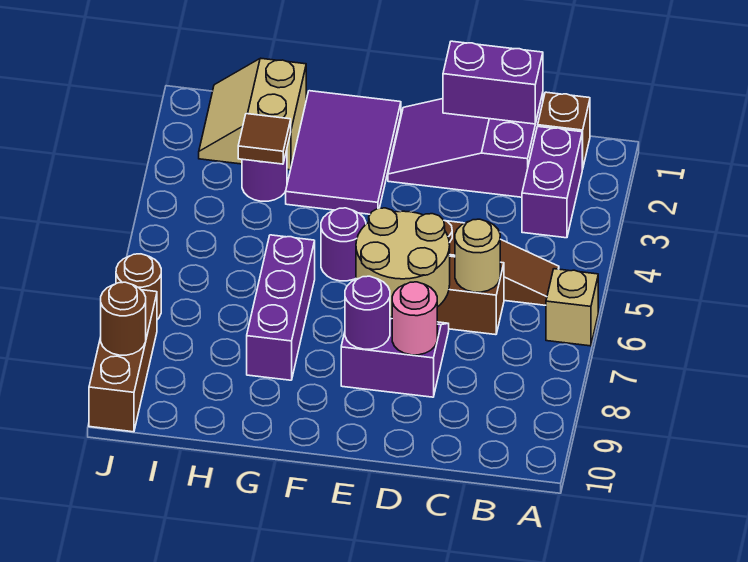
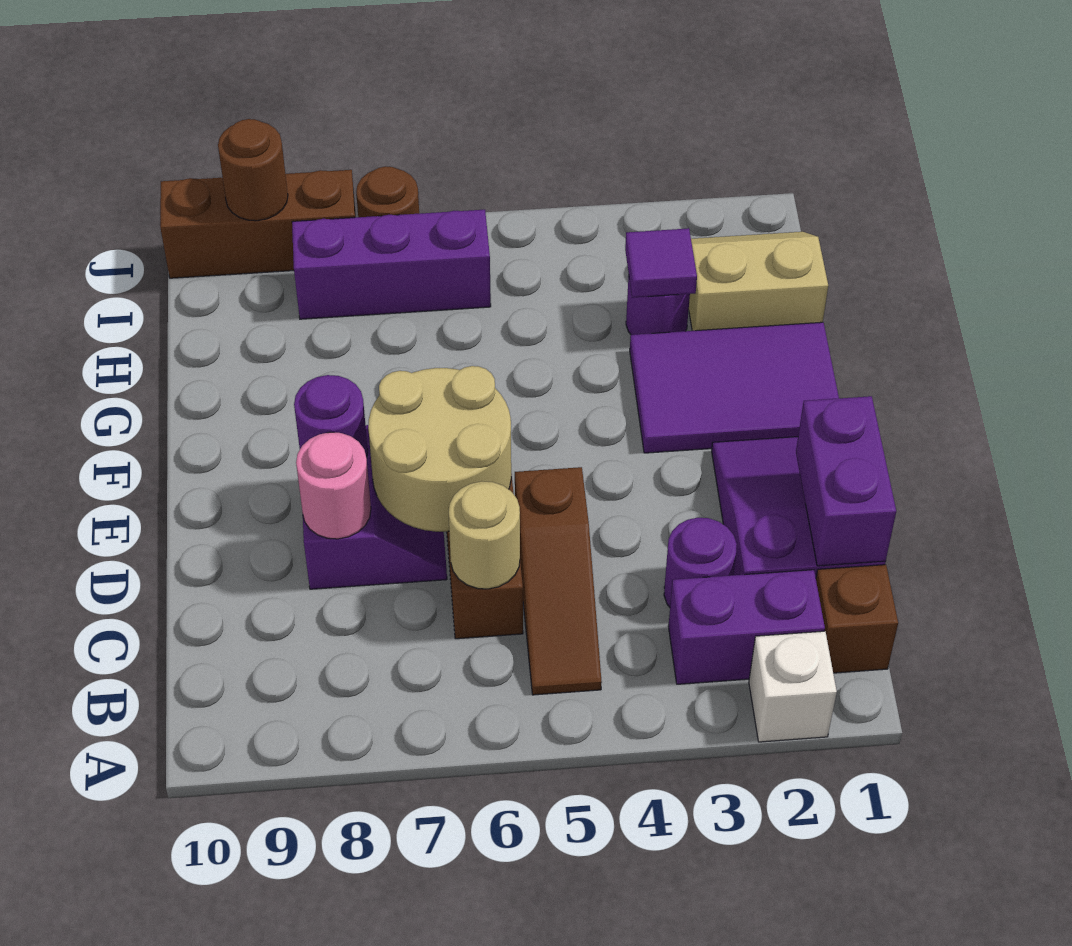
none -> white 1x1 brick [749,631,837,742]
tan 1x1 brick [546,269,598,346] -> none
purple 1x1 round brick [321,208,366,281] -> purple 1x1 round brick moved to [664,518,737,607]
purple 1x3 brick [247,235,315,380] -> purple 1x3 brick moved to [292,210,491,319]
brown 1x1 tile [238,114,291,164] -> purple 1x1 tile [625,228,697,298]

